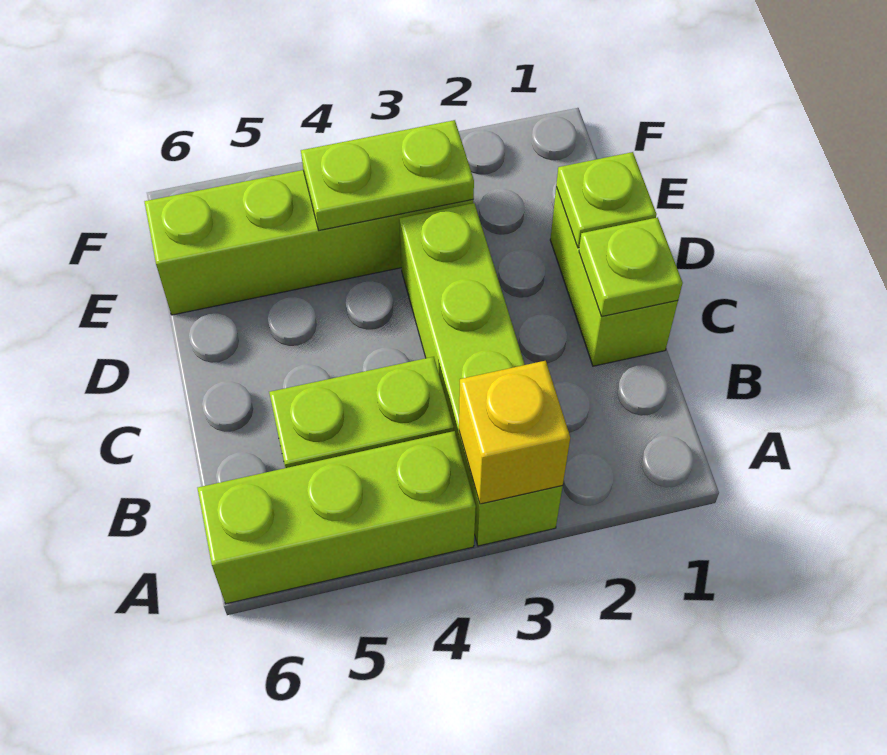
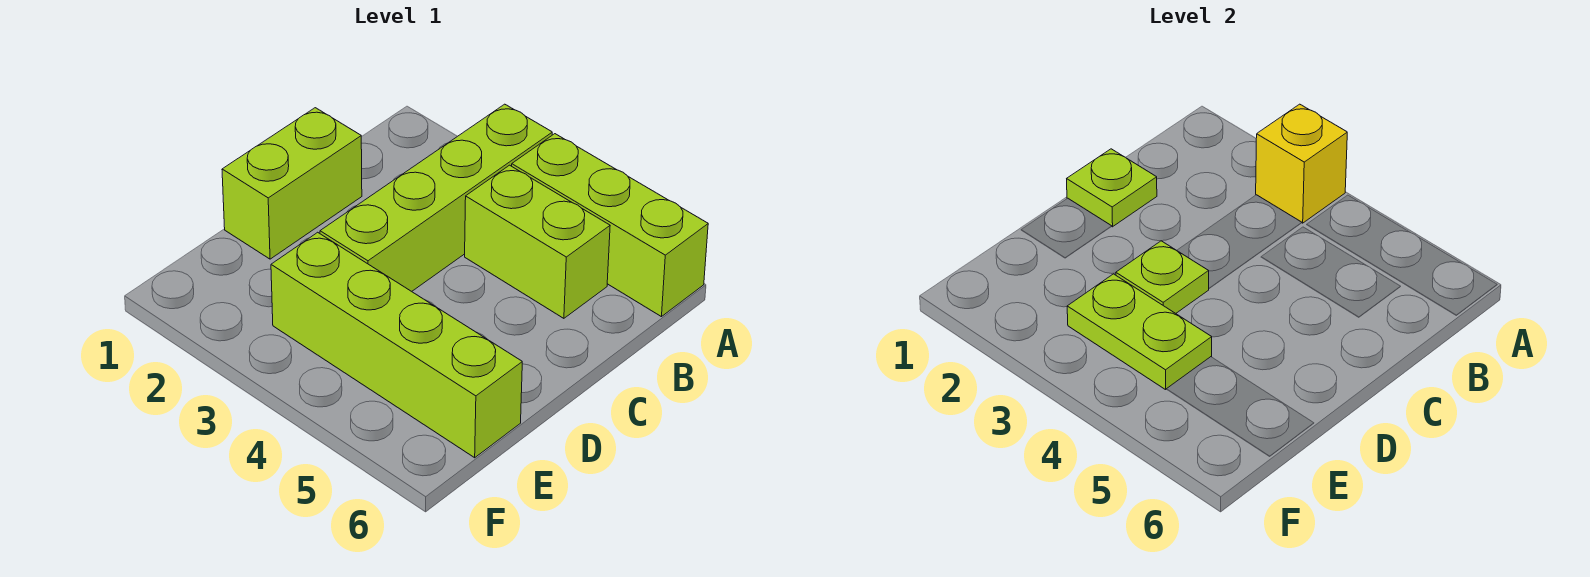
lime 1x1 plate [556,152,656,248] -> lime 1x1 plate moved to [1116,241,1209,313]

